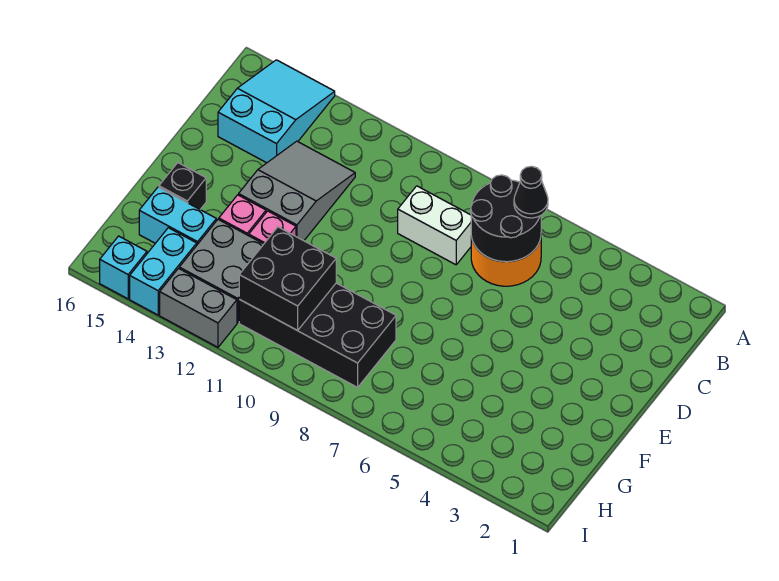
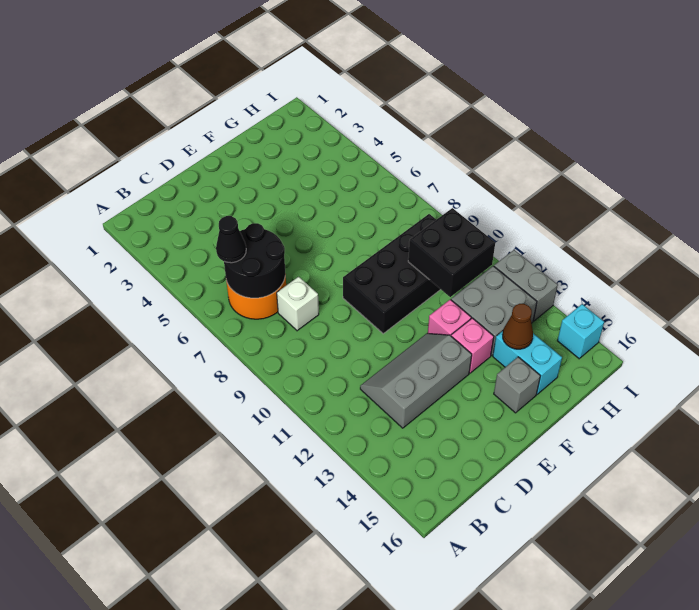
cyan 2x3 slope [218,60,335,163] -> none
white 1x2 brick [398,186,471,265] -> white 1x1 brick [277,277,319,331]
grey 2x3 slope [239,141,355,241] -> grey 2x3 slope turned to [360,333,472,428]
black 1x1 brick [159,163,206,209] -> grey 1x1 brick [494,357,540,413]
black 2x4 brick [239,283,396,387] -> black 2x4 brick turned to [343,214,441,334]
none -> brown 1x1 cone [503,304,533,349]
cyan 1x2 brick [130,228,197,315] -> none

